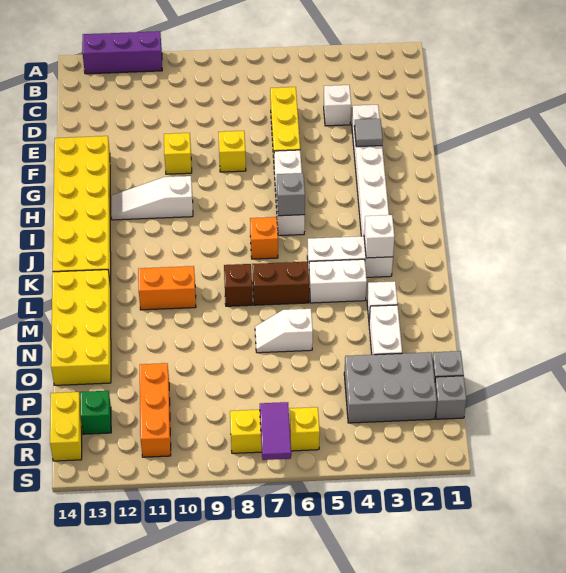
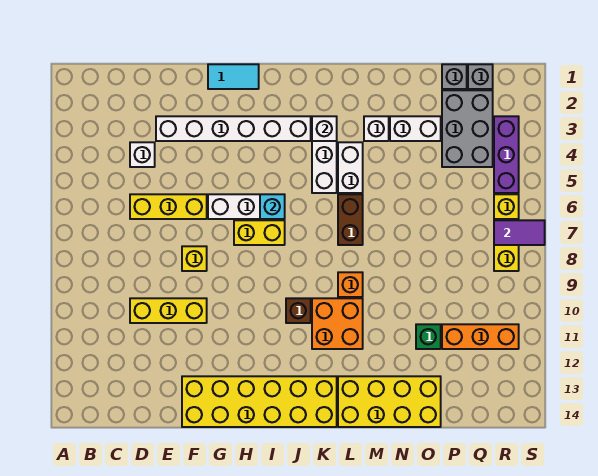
purple 1x3 brick [82,31,162,74] -> purple 1x3 brick moved to [494,116,519,193]
grey 1x1 tile [354,119,383,147] -> none
yellow 1x1 brick [164,133,192,174] -> yellow 1x3 brick [130,298,207,323]
none -> cyan 1x2 tile [208,64,259,89]
white 1x3 slope [111,176,193,220] -> none
grey 1x1 brick [277,173,305,216] -> cyan 1x1 brick [260,194,285,219]
orange 1x1 brick [250,217,278,259] -> orange 1x1 brick moved to [338,272,363,297]
brown 1x1 brick [224,264,253,306] -> brown 1x1 brick moved to [286,298,311,323]
orange 1x2 brick [138,266,196,310] -> orange 2x2 brick [312,298,363,349]
white 1x2 slope [255,309,313,353] -> none
green 1x1 brick [80,391,111,434] -> green 1x1 brick moved to [416,324,441,349]
yellow 1x2 brick [50,392,82,461] -> yellow 1x2 brick moved to [234,220,285,245]

